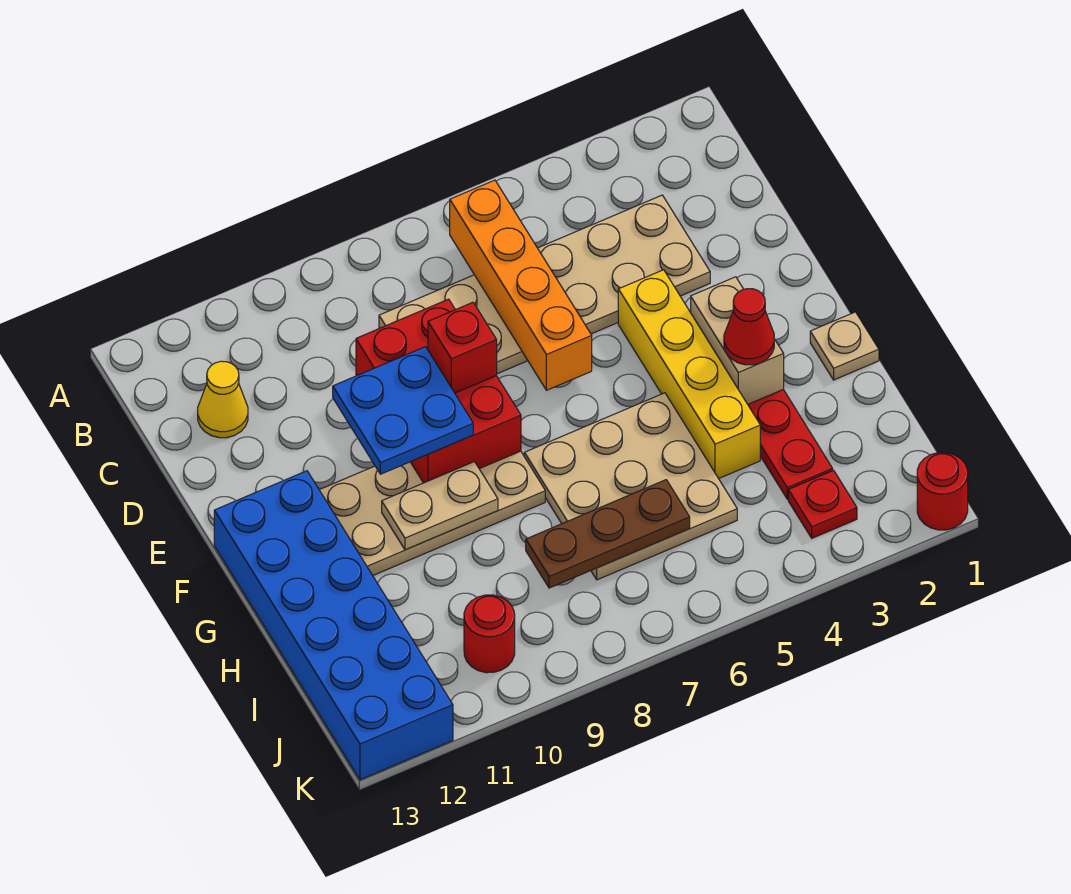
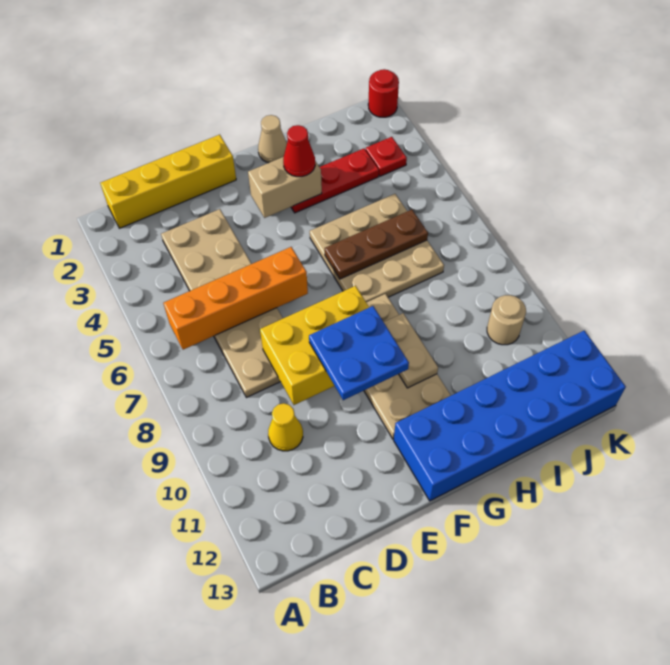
yellow 1x1 cone [198,361,248,438] -> yellow 1x1 cone moved to [268,403,303,451]
red 2x3 brick [356,299,521,483] -> yellow 2x3 brick [260,286,369,405]
yellow 1x4 brick [618,270,760,479] -> yellow 1x4 brick moved to [100,135,236,228]
red 1x1 brick [428,302,497,393] -> none
tan 1x1 plate [810,312,879,380] -> tan 1x1 cone [258,115,287,163]
brown 1x3 plate [526,480,690,588] -> brown 1x3 plate turned to [325,210,428,279]
red 1x1 round brick [464,595,515,673] -> tan 1x1 round brick [487,295,526,345]

